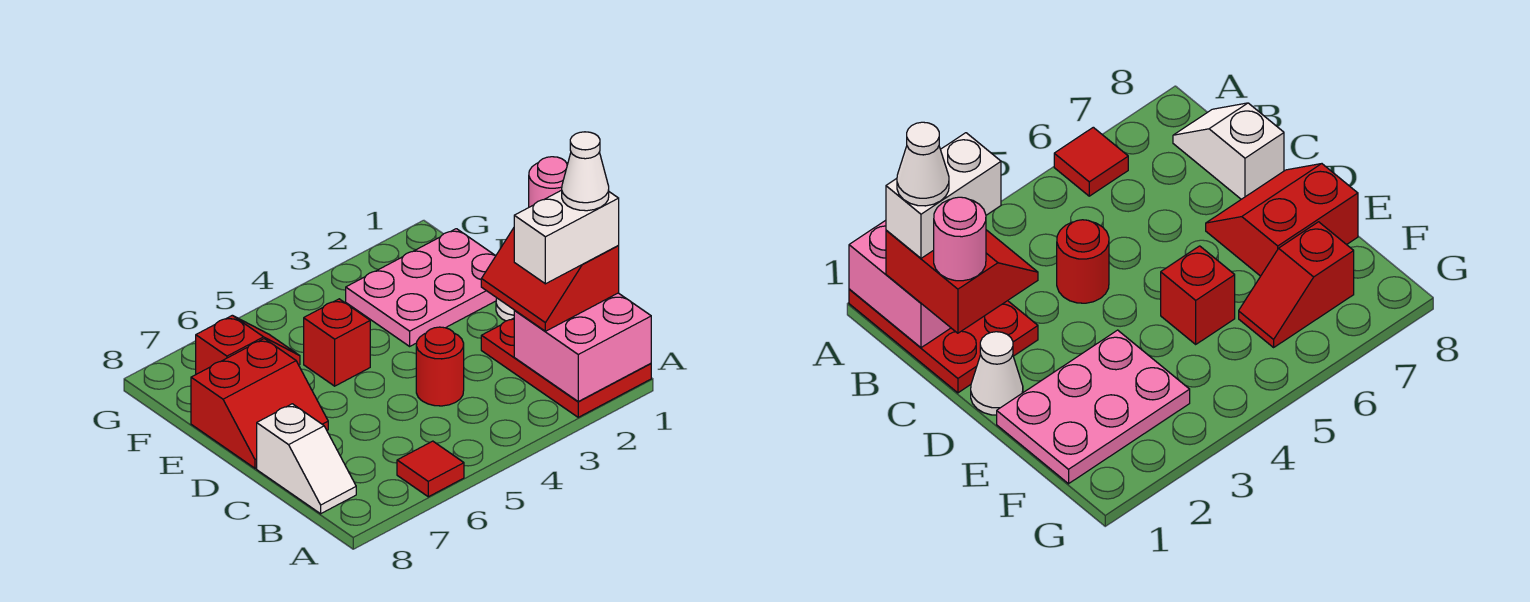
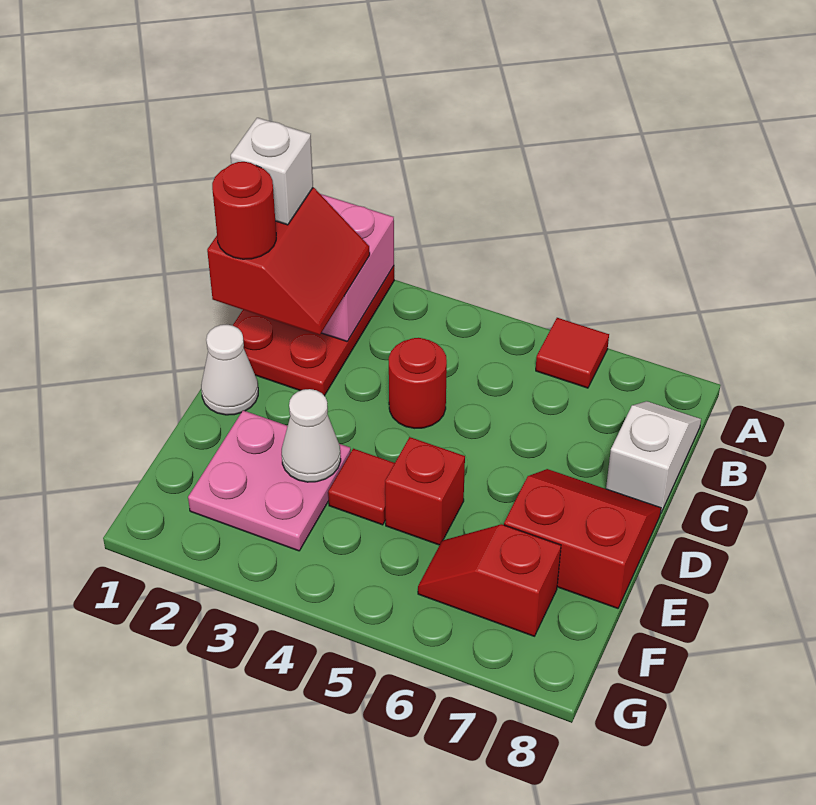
white 1x2 brick [514,190,619,284] -> white 1x1 brick [231,118,313,225]
white 1x1 cone [562,132,609,211] -> white 1x1 cone moved to [282,389,341,482]
pink 1x1 round brick [529,157,568,207] -> red 1x1 round brick [212,162,276,259]
pink 2x3 plate [346,229,497,346] -> pink 2x2 plate [188,410,351,551]
none -> red 1x1 tile [328,449,395,525]

